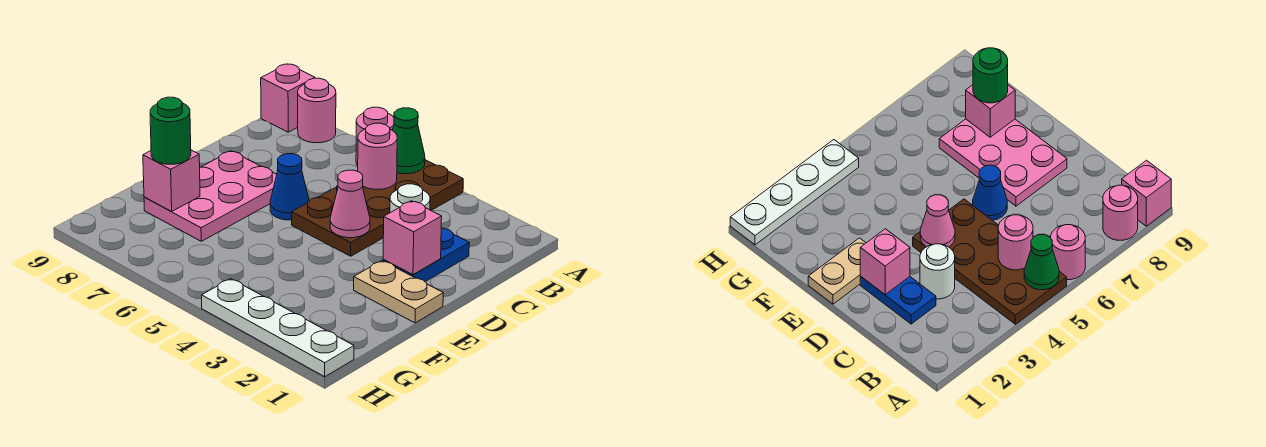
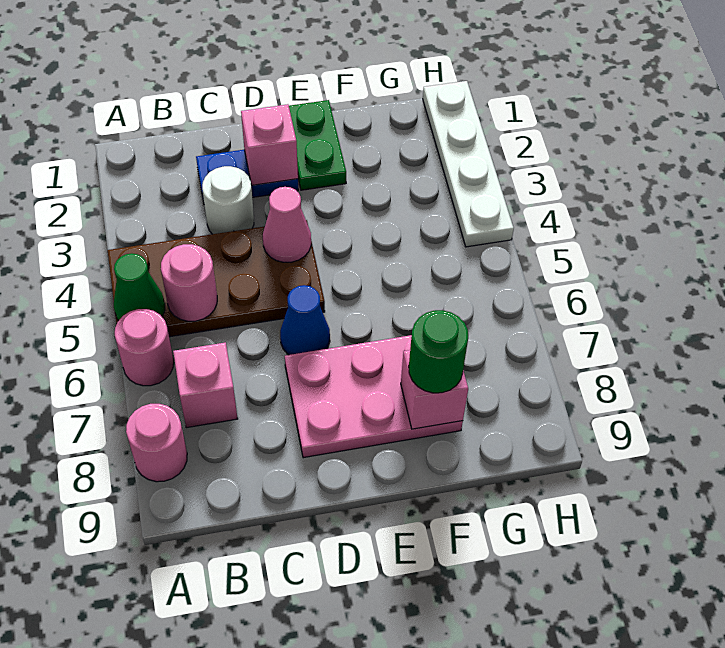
pink 1x1 brick [261,64,315,132] -> pink 1x1 brick moved to [173,343,238,428]
tan 1x2 plate [354,261,443,323] -> green 1x2 plate [289,100,346,190]

